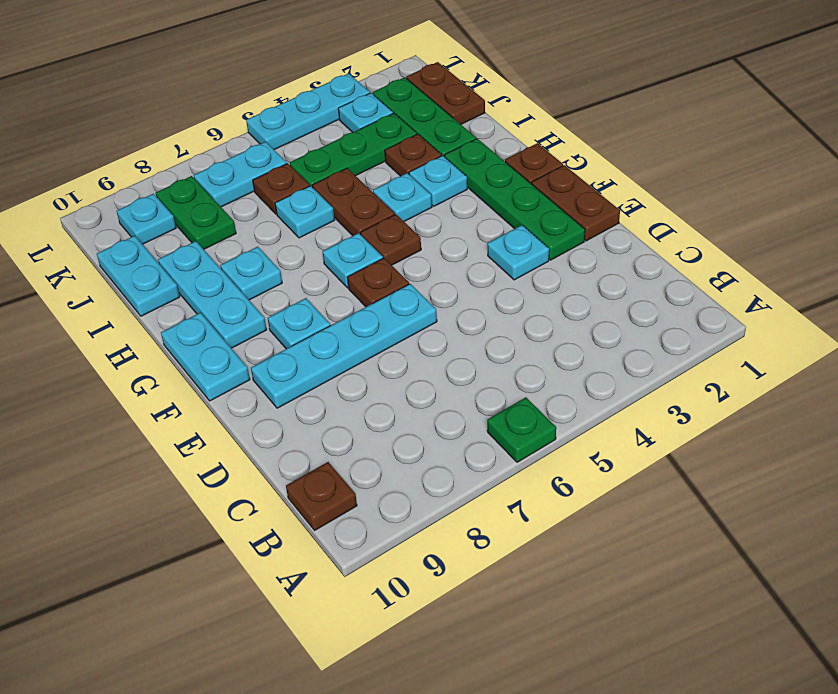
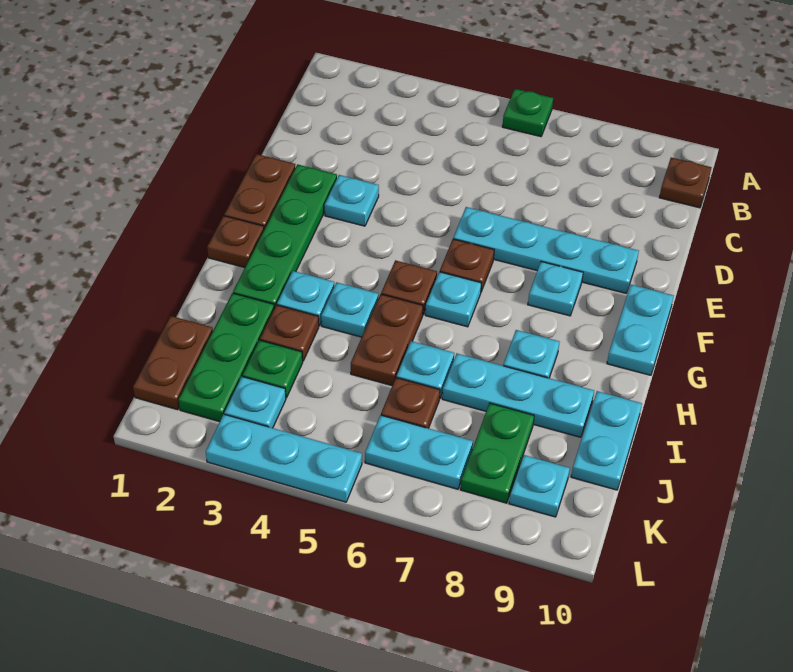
cyan 1x3 plate [158,241,267,348] -> cyan 1x3 plate turned to [442,354,594,437]
green 1x3 plate [290,113,417,188] -> green 1x1 plate [243,340,303,398]

